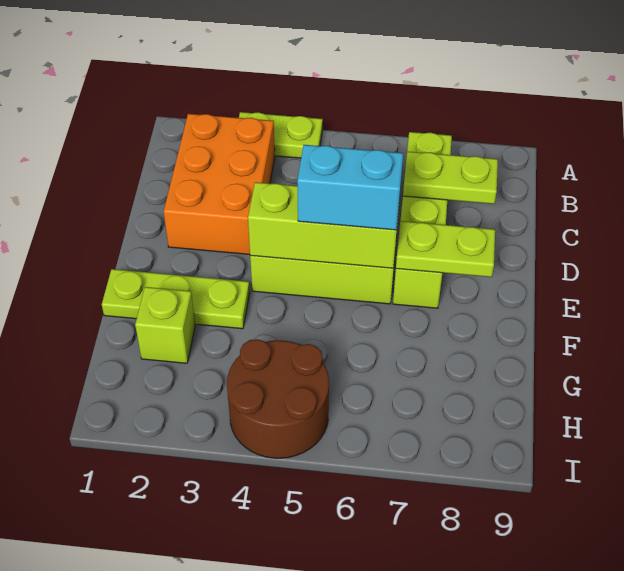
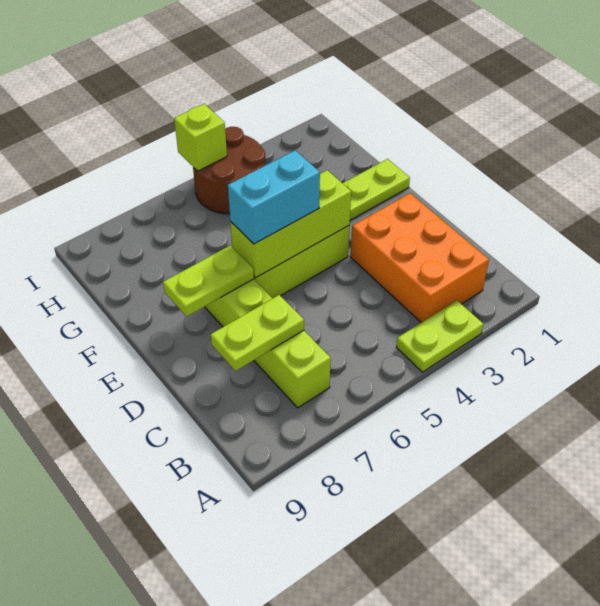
lime 1x1 brick [135,287,195,363] -> lime 1x1 brick moved to [174,104,227,171]

